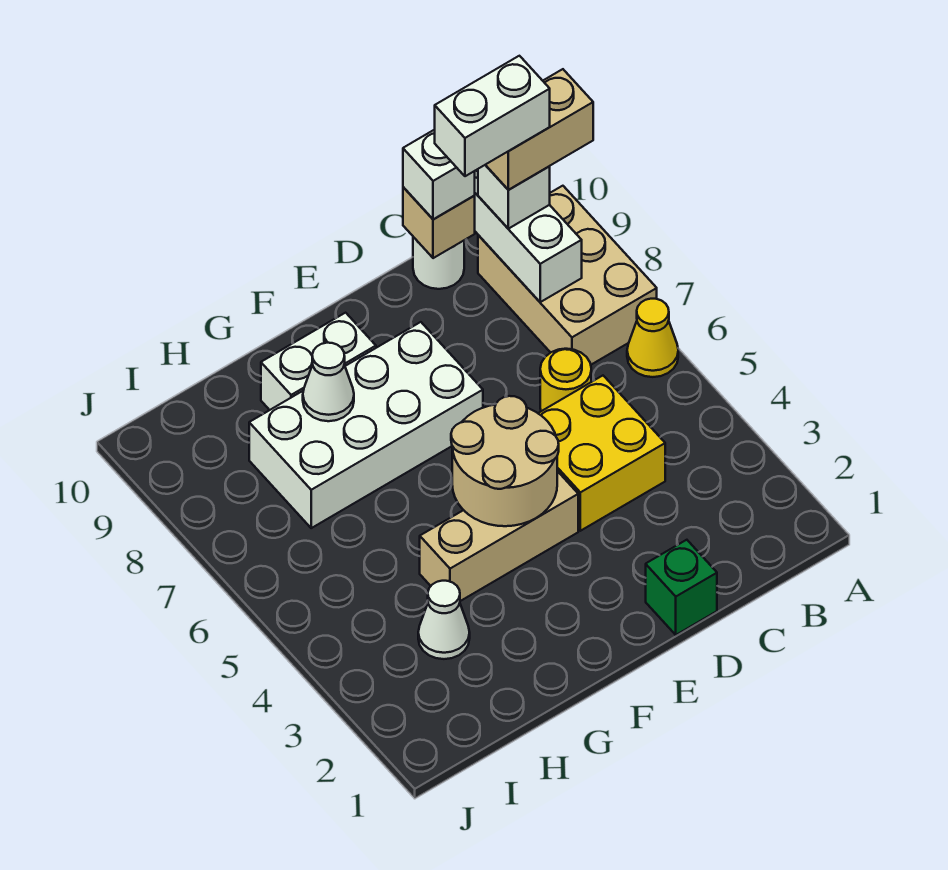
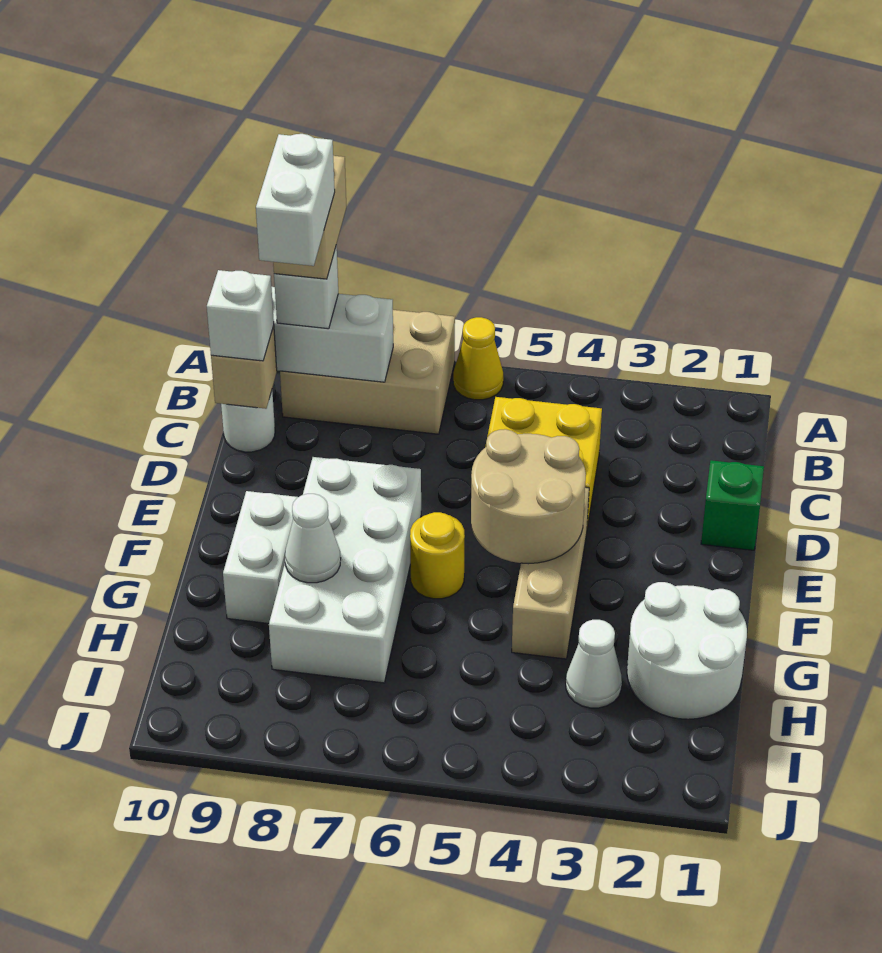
yellow 1x1 round brick [540,349,591,411] -> yellow 1x1 round brick moved to [410,512,465,599]
none -> white 2x2 round brick [627,582,747,719]

